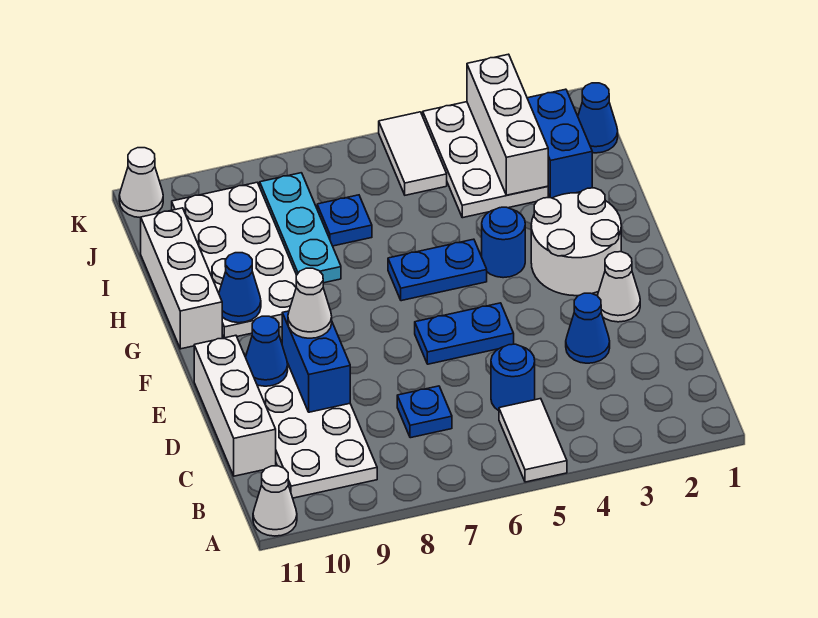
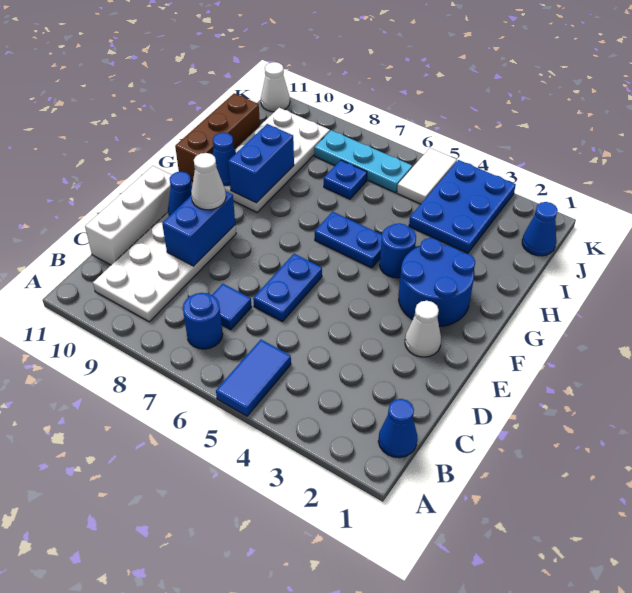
white 1x2 tile [499,399,567,482] -> blue 1x2 tile [216,340,291,416]
white 1x1 cone [253,466,297,536] -> none
blue 1x1 round brick [491,344,535,411] -> blue 1x1 round brick moved to [183,293,223,349]
blue 1x1 plate [397,386,452,438] -> blue 1x1 tile [212,284,252,330]
blue 1x1 cone [566,293,610,363] -> blue 1x1 cone moved to [378,399,417,458]
blue 1x2 plate [415,303,514,364] -> blue 1x2 plate turned to [253,254,322,321]
white 2x2 round brick [531,188,621,296] -> blue 2x2 round brick [399,238,475,327]
white 1x3 brick [141,208,222,349] -> brown 1x3 brick [175,93,260,181]
cyan 1x3 plate [260,173,341,283] -> cyan 1x3 plate turned to [314,130,412,193]
blue 1x2 brick [527,89,592,198] -> blue 1x2 brick moved to [228,124,294,203]
white 2x3 plate [423,102,548,218] -> blue 2x3 plate [409,160,516,253]
white 1x3 brick [467,54,548,195] -> none

